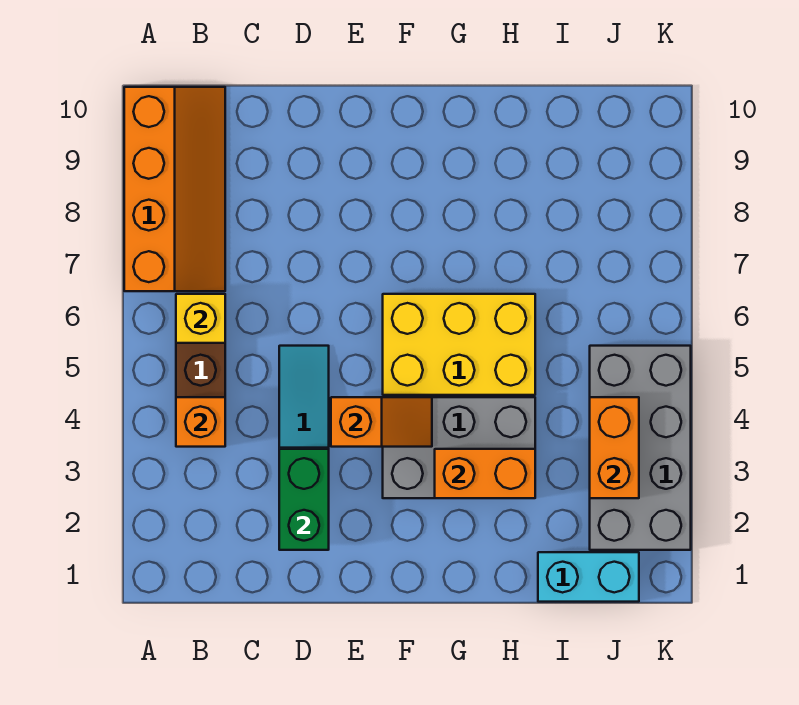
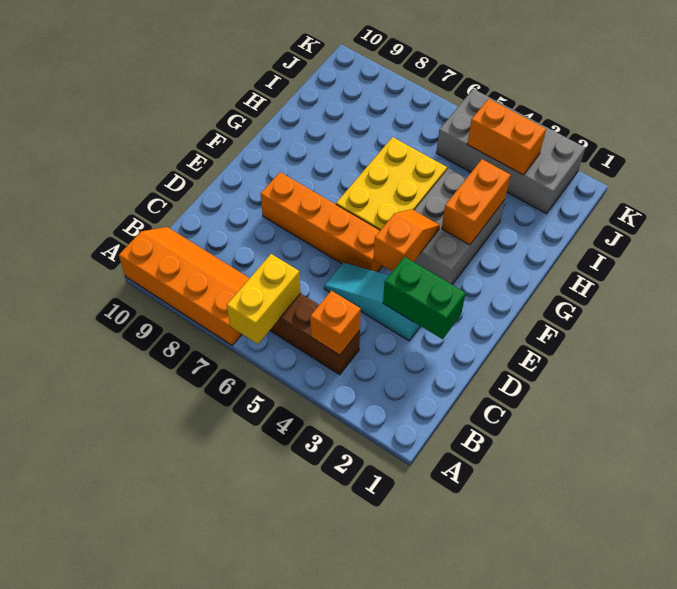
yellow 1x1 brick [176,294,225,343] -> yellow 1x2 brick [227,254,301,344]
none -> orange 1x4 brick [260,172,383,272]
cyan 1x2 brick [538,552,639,602] -> none

